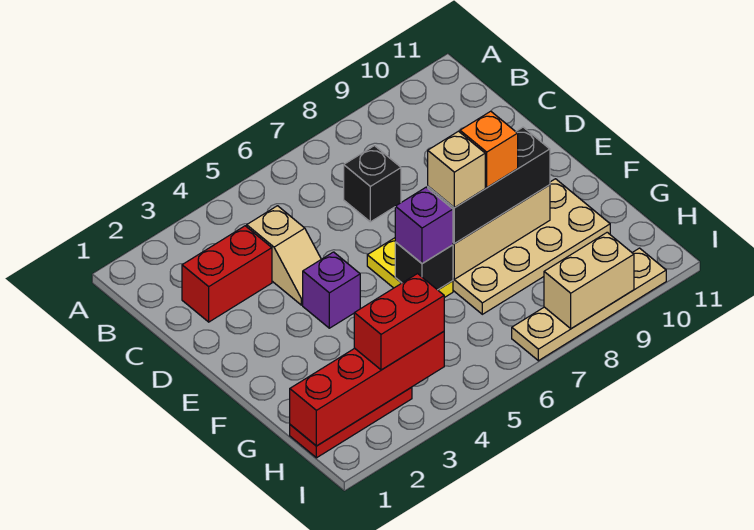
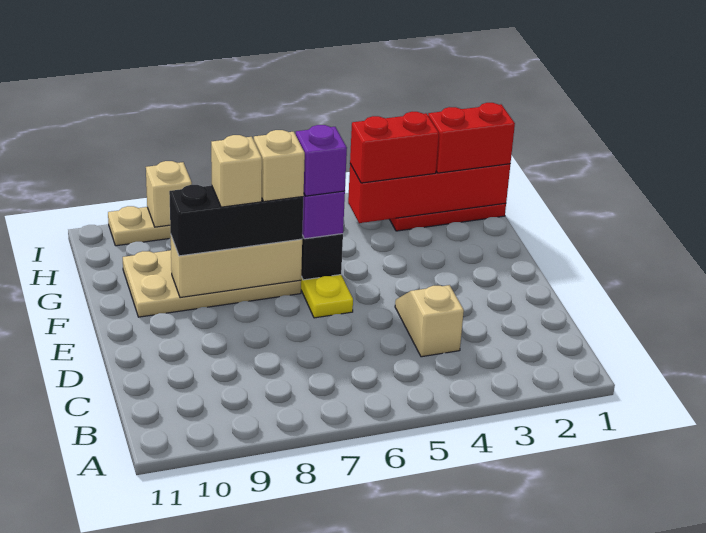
red 1x2 brick [182,226,272,322] -> red 1x2 brick moved to [428,103,515,173]
black 1x1 brick [344,146,401,222] -> none
purple 1x1 brick [303,252,360,328] -> purple 1x1 brick moved to [296,125,347,196]
orange 1x1 brick [460,111,518,187] -> tan 1x1 brick [211,135,262,207]
tan 1x2 brick [544,232,634,329] -> tan 1x1 brick [146,161,192,227]

